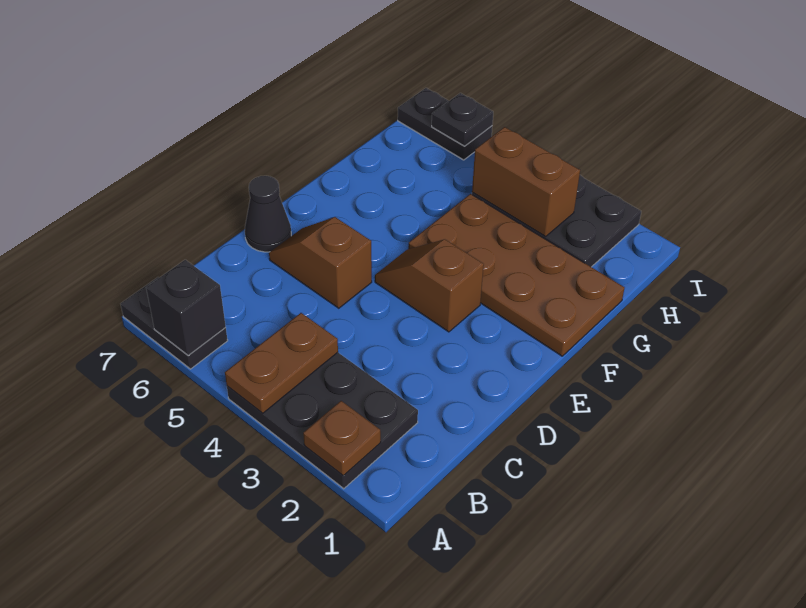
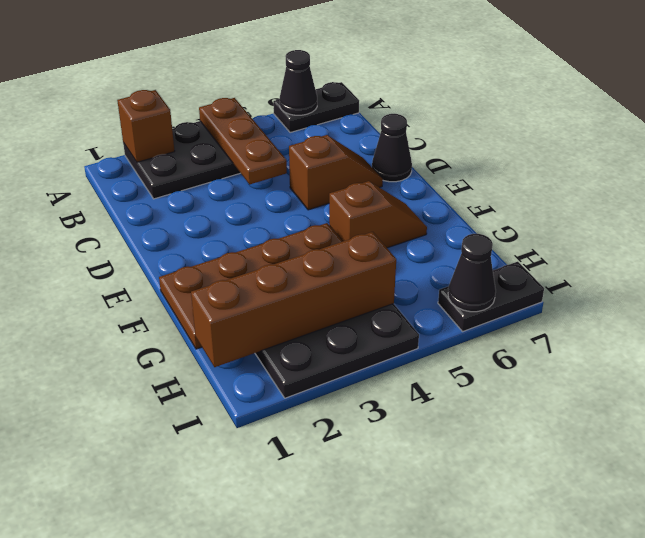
brown 1x1 plate [303,401,381,475] -> brown 1x1 brick [117,90,175,162]
brown 1x2 plate [225,313,338,413] -> brown 1x3 plate [199,98,287,185]
black 1x1 brick [146,260,226,356] -> black 1x1 cone [280,50,317,115]
brown 1x2 slope [375,239,484,332] -> brown 1x2 slope moved to [329,181,427,248]
brown 1x2 brick [472,127,580,237] -> brown 1x4 brick [191,232,396,367]
black 1x1 plate [432,93,493,146] -> black 1x1 cone [448,234,496,312]

